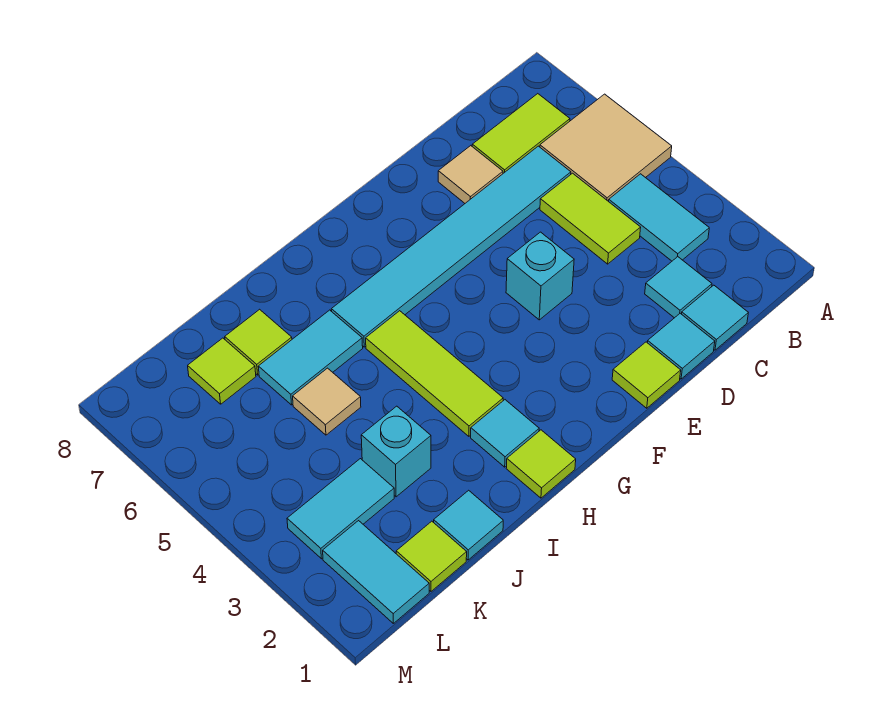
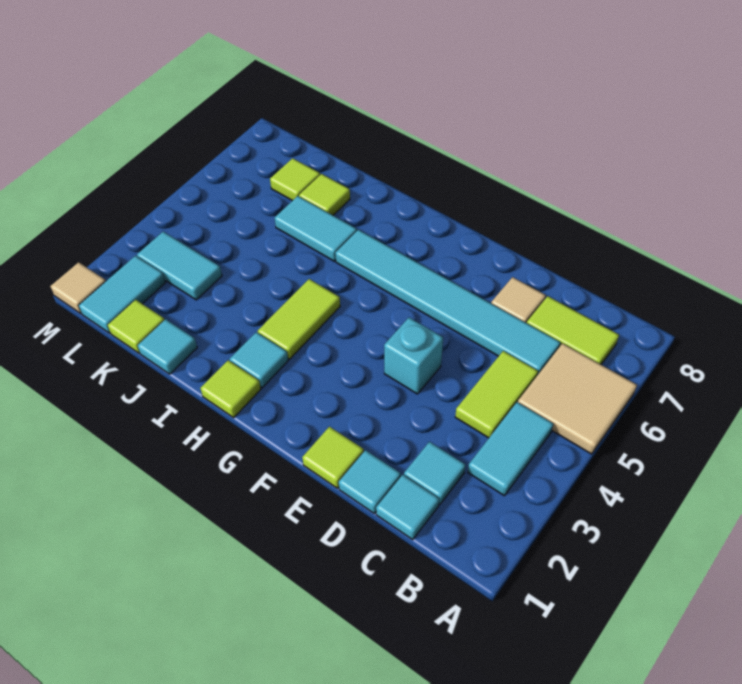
lime 1x3 tile [366,311,503,436] -> lime 1x2 tile [258,279,340,359]
cyan 1x1 brick [361,406,431,497] -> none
tan 1x1 tile [293,368,361,435] -> tan 1x1 tile moved to [50,262,106,314]

